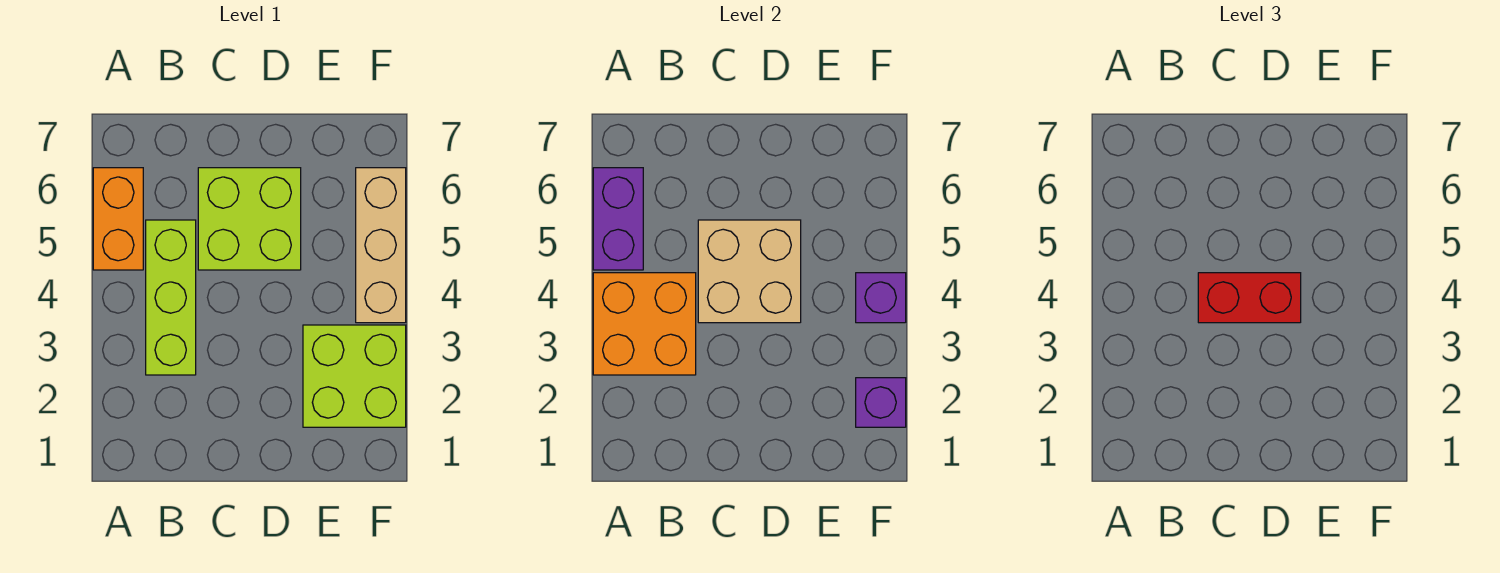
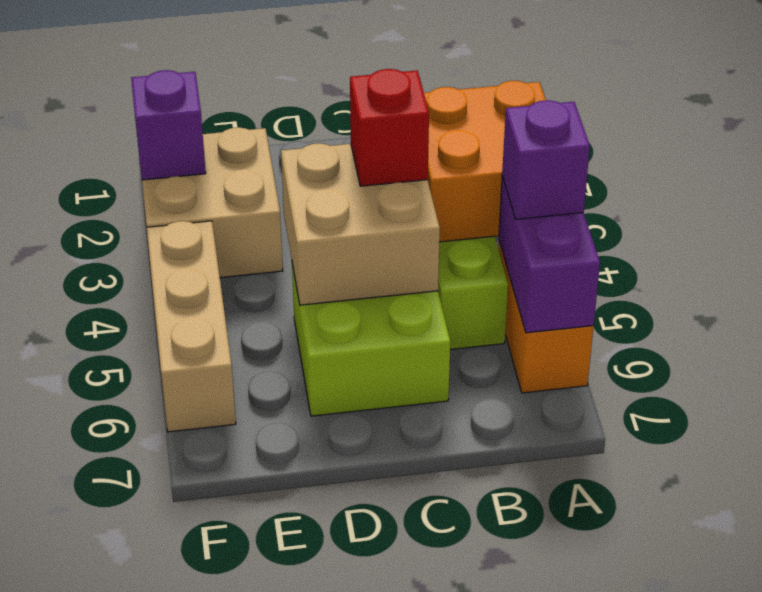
red 1x2 brick [1198,273,1301,323] -> red 1x1 brick [350,69,429,186]
lime 2x2 brick [303,325,406,427] -> tan 2x2 brick [142,127,283,278]
purple 1x1 brick [856,273,906,323] -> purple 1x1 brick moved to [502,100,590,219]

